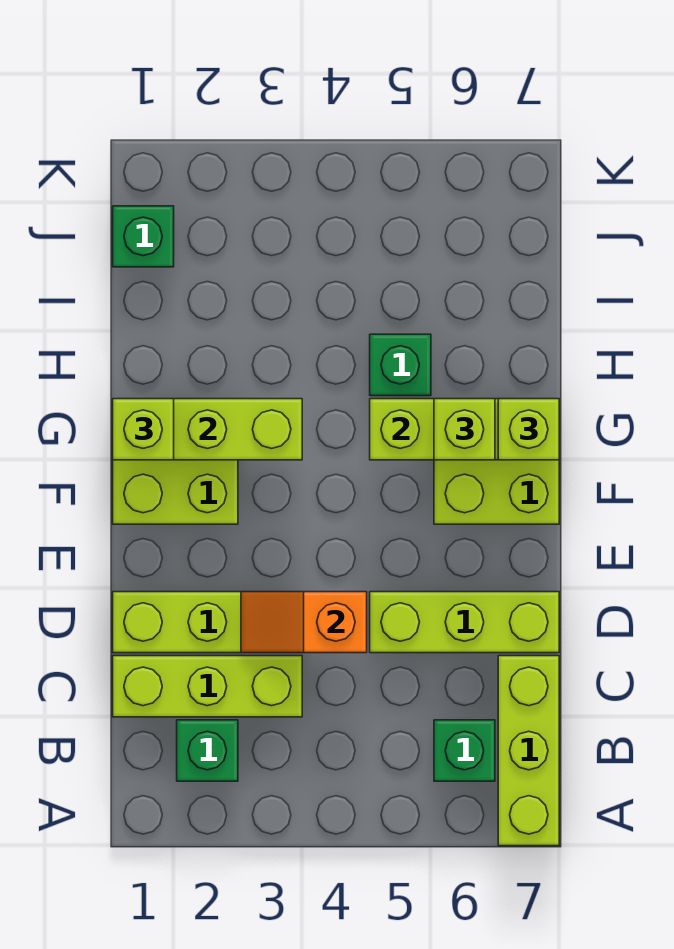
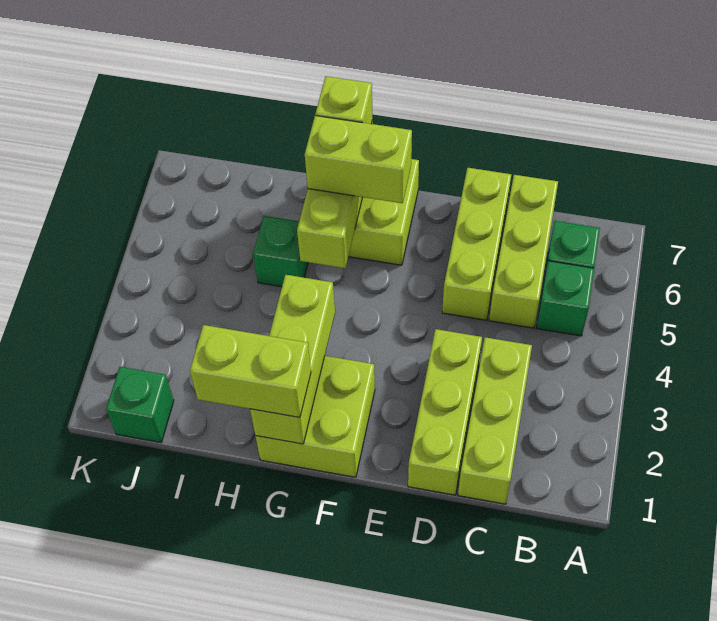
lime 1x3 brick [498,656,559,846] -> lime 1x3 brick turned to [489,175,558,328]
green 1x1 brick [177,720,238,781] -> green 1x1 brick moved to [537,261,594,336]
orange 1x2 slope [241,592,367,653] -> none
lime 1x1 brick [113,399,174,460] -> lime 1x2 brick [190,325,311,418]
lime 1x1 brick [434,399,495,460] -> lime 1x2 brick [305,116,412,203]

